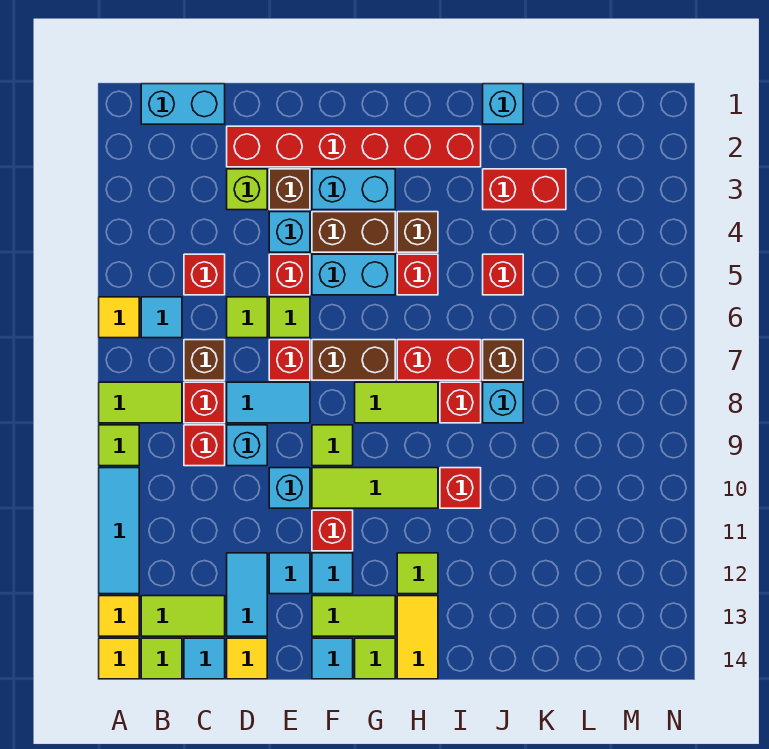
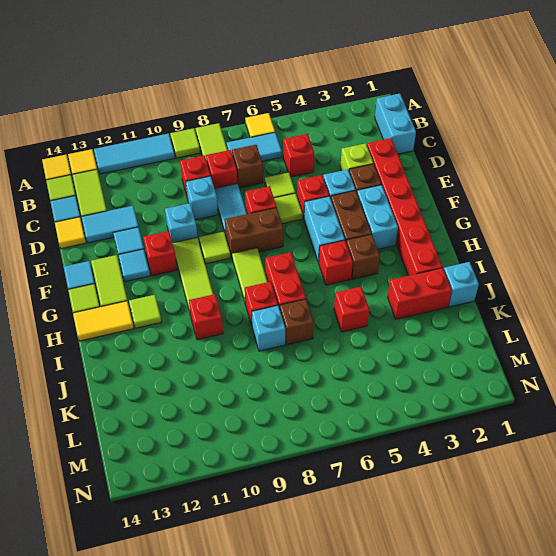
cyan 1x1 tile [141,297,182,338] -> cyan 1x2 tile [227,132,282,161]
brown 1x2 brick [312,340,395,380] -> brown 1x2 brick turned to [225,208,284,257]
red 1x2 brick [483,169,566,210] -> red 1x2 brick turned to [388,268,452,319]

